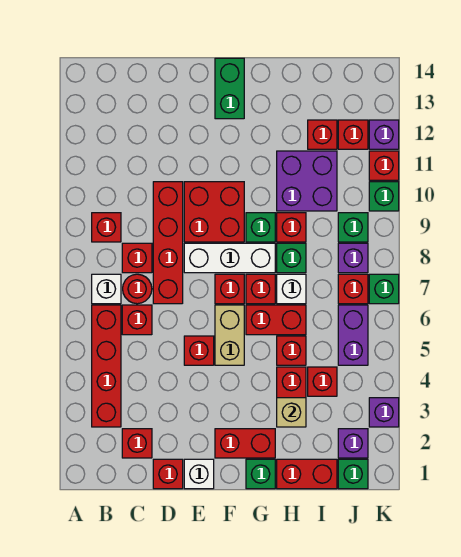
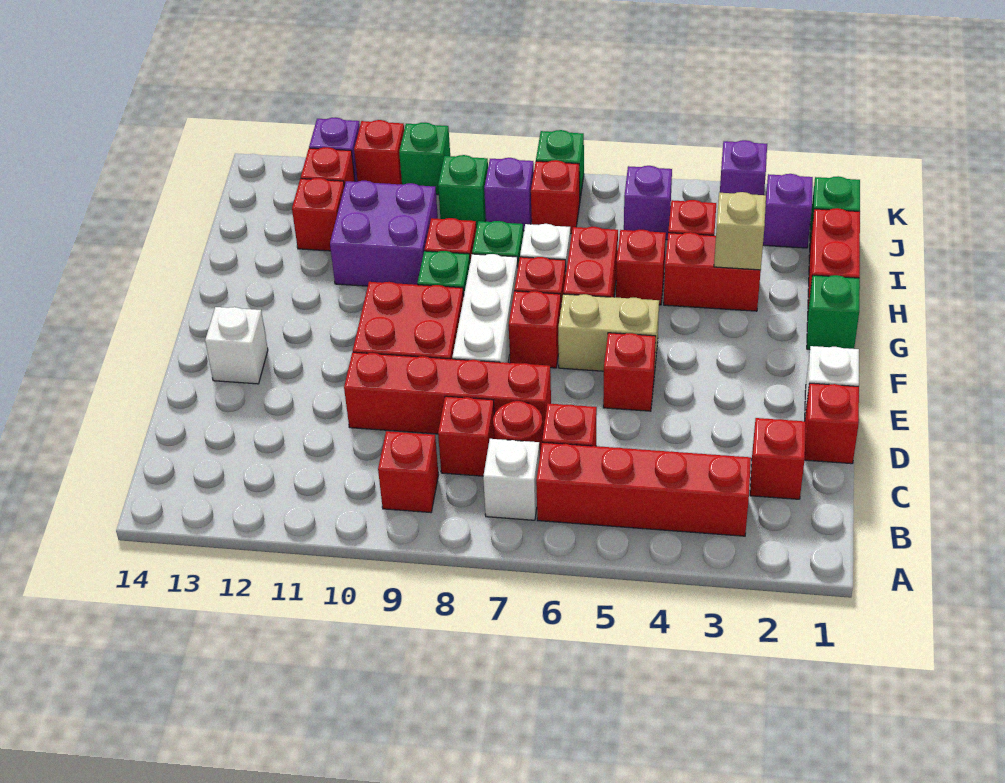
none -> white 1x1 brick [205,307,268,384]
red 1x2 brick [215,429,275,458] -> none
green 1x2 brick [215,58,244,119] -> none
purple 1x2 brick [338,305,368,365] -> purple 1x1 brick [624,166,672,240]

